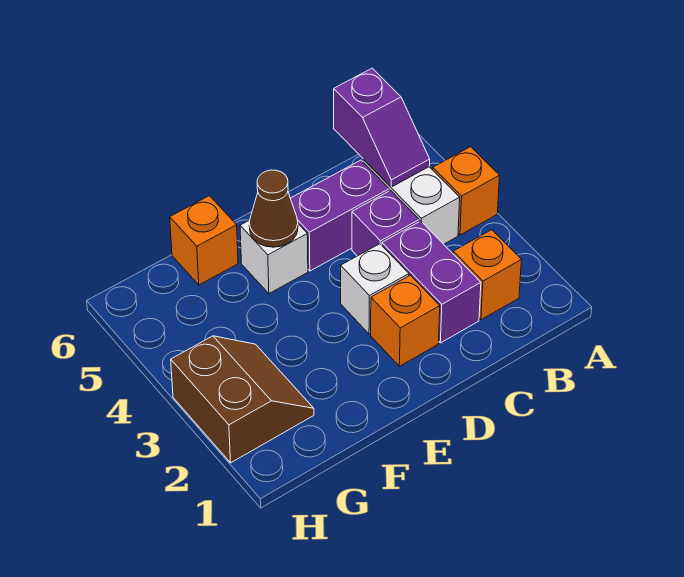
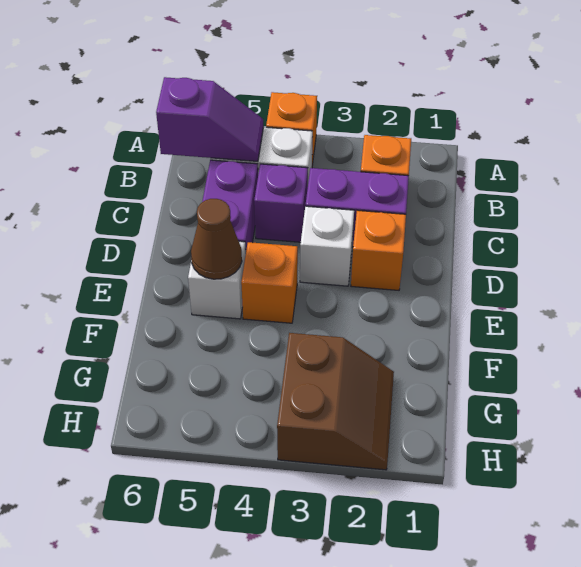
orange 1x1 brick [170,196,238,285] -> orange 1x1 brick moved to [241,242,298,323]
brown 2x2 slope [171,336,314,463] -> brown 2x2 slope turned to [277,333,394,470]

